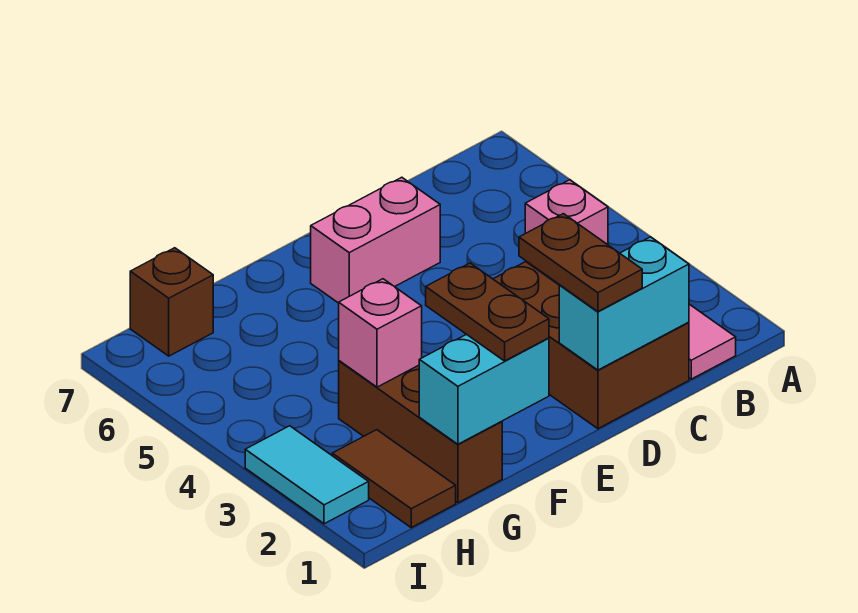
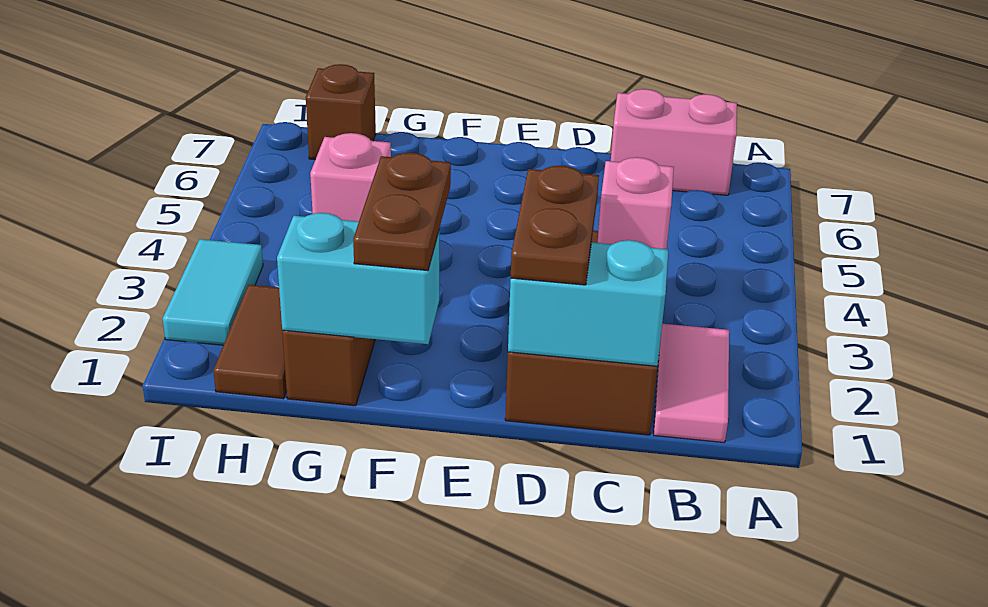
pink 1x2 brick [311,177,440,303] -> pink 1x2 brick moved to [611,89,737,195]

